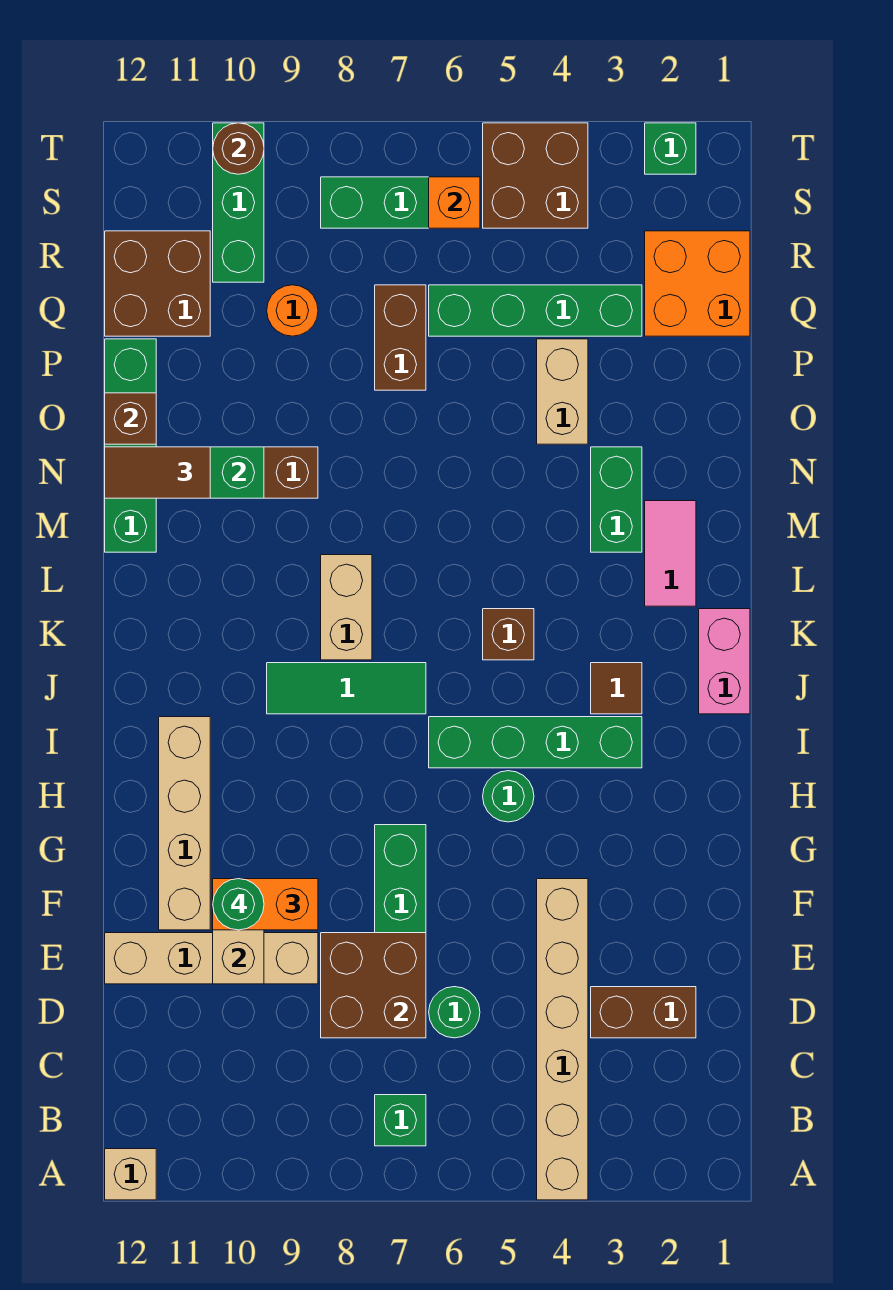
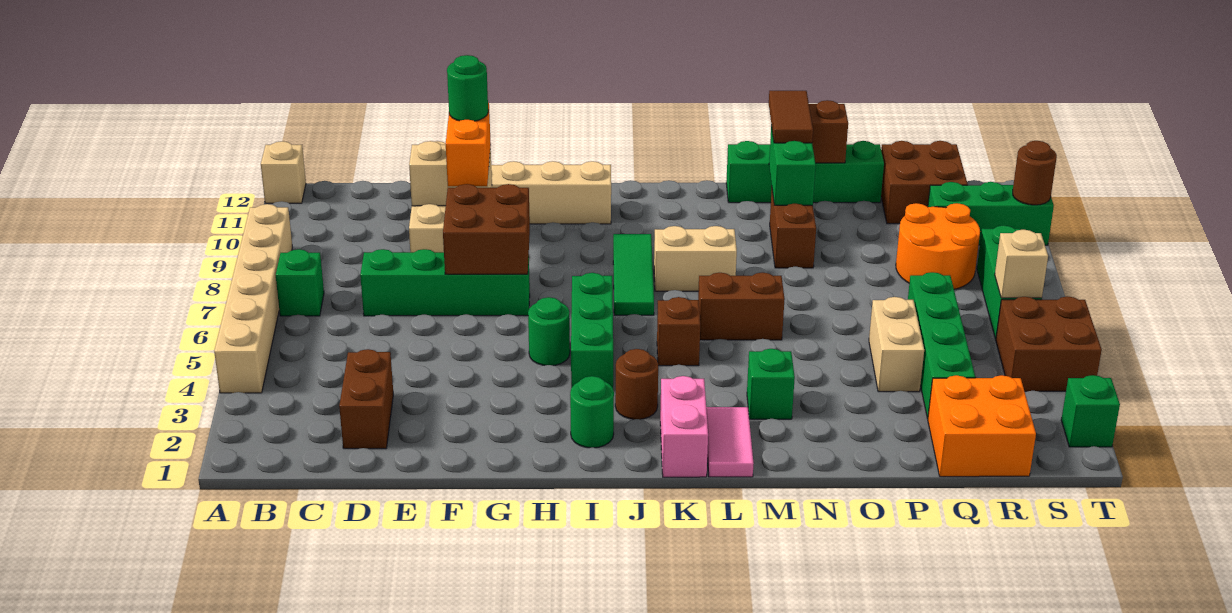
tan 1x6 brick [537,879,588,1200] -> tan 1x6 brick turned to [214,204,292,393]
green 1x1 round brick [429,987,480,1038] -> green 1x1 round brick moved to [570,376,614,448]
brown 2x2 brick [321,933,426,1038] -> brown 2x2 brick moved to [443,184,530,274]
green 1x4 brick [429,717,642,768] -> green 1x3 brick [571,273,613,388]
pink 1x2 brick [699,609,750,714] -> pink 1x2 brick turned to [660,376,708,477]
brown 1x1 tile [591,663,642,714] -> brown 1x1 round brick [615,349,658,419]
pink 1x2 tile [645,501,696,606] -> pink 1x2 tile turned to [706,407,754,477]
green 1x2 brick [591,447,642,552] -> green 1x1 brick [747,349,795,419]
tan 1x2 brick [537,339,588,444] -> tan 1x2 brick turned to [869,297,924,392]
brown 1x2 brick [375,285,426,390] -> brown 1x2 brick moved to [698,272,785,340]
orange 1x1 round brick [267,285,318,336] -> orange 2x2 round brick [896,203,980,289]
orange 1x1 brick [429,177,480,228] -> tan 1x1 brick [995,230,1048,298]

